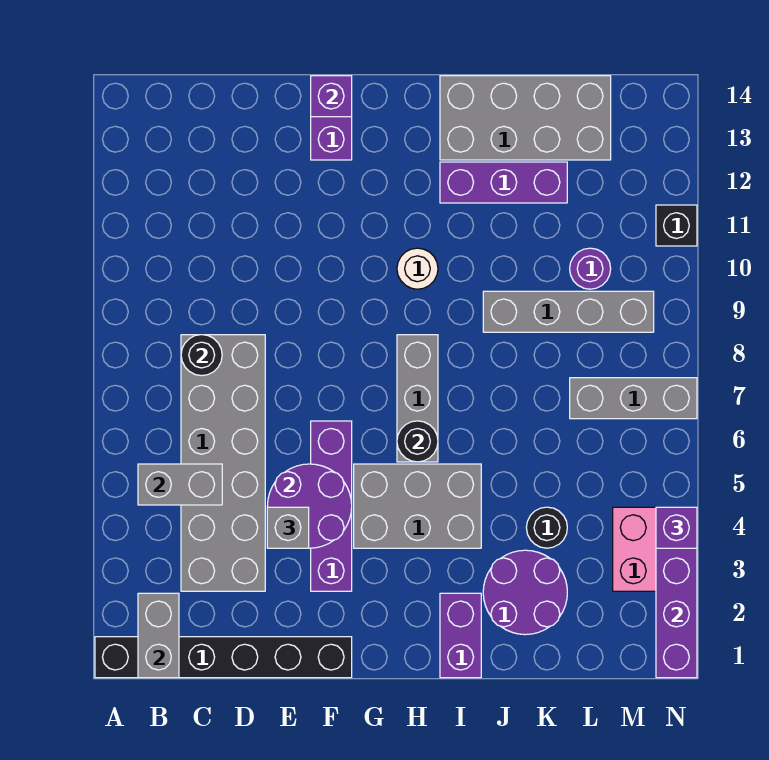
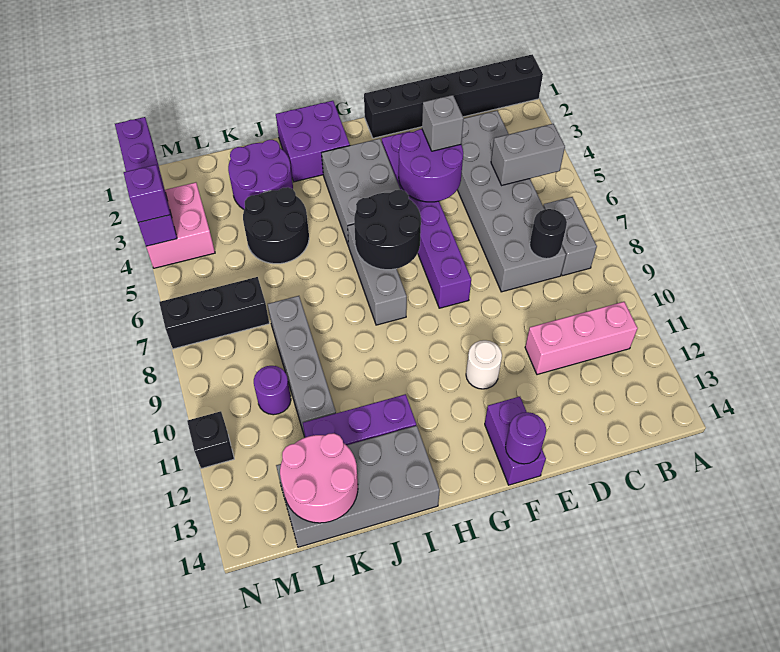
grey 1x2 brick [138,593,179,678] -> grey 1x2 brick moved to [543,197,597,276]
none -> pink 1x3 brick [525,302,638,375]
purple 1x4 brick [311,421,352,591] -> purple 1x6 brick [382,131,471,308]
purple 1x1 brick [311,76,352,117] -> purple 1x1 round brick [505,412,546,464]
grey 2x3 brick [354,464,481,548] -> grey 2x3 brick turned to [322,139,400,246]
black 1x1 round brick [397,421,438,462] -> black 2x2 round brick [354,190,421,270]
white 1x1 round brick [397,248,438,289] -> white 1x1 round brick moved to [466,340,502,389]
purple 1x2 brick [440,593,481,678] -> purple 2x2 brick [276,101,350,182]
grey 1x4 brick [483,291,654,332] -> grey 1x4 brick turned to [268,296,336,437]
black 1x1 round brick [526,507,567,548] -> black 2x2 round brick [243,187,309,264]
none -> pink 2x2 round brick [280,433,358,523]
grey 1x3 brick [570,378,697,419] -> black 1x3 brick [159,277,269,349]

